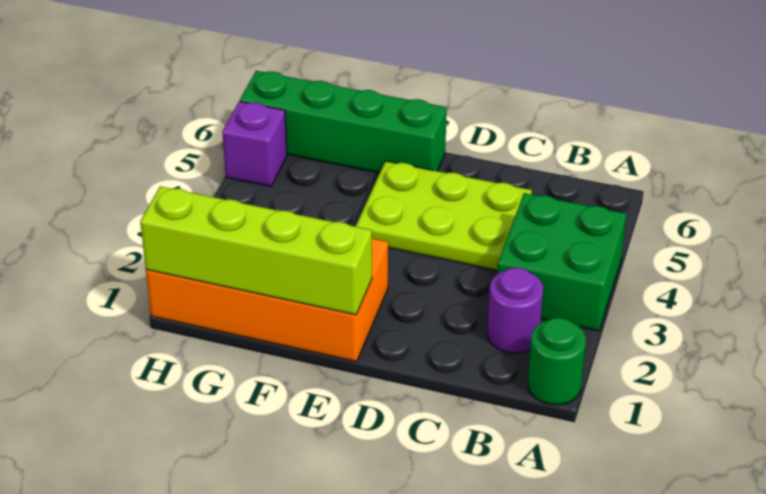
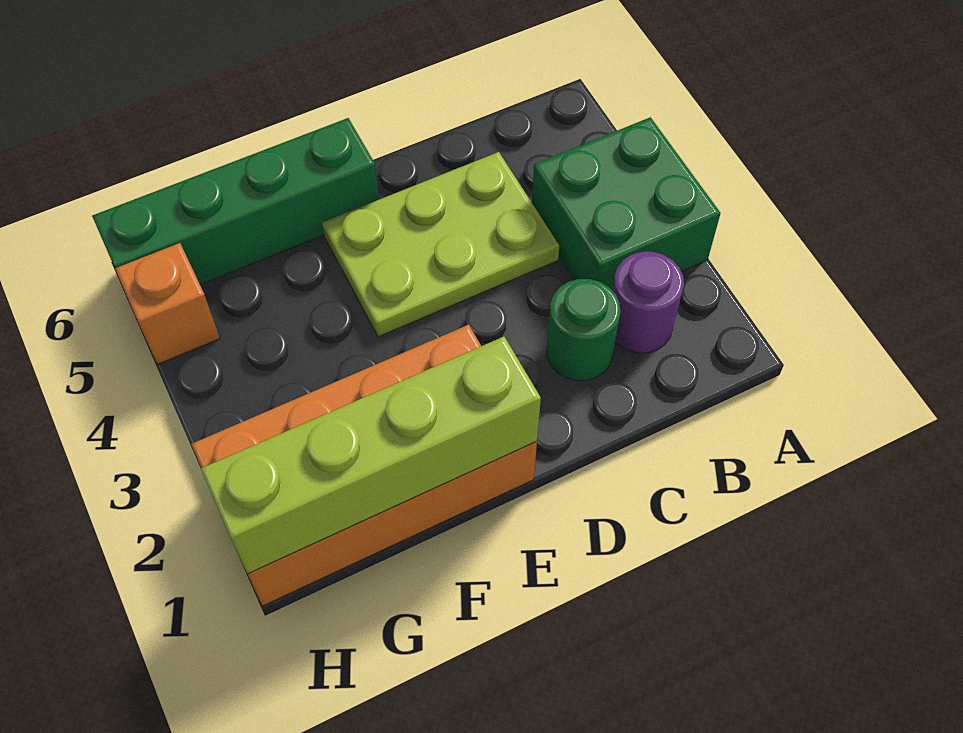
green 1x1 round brick [528,318,586,405] -> green 1x1 round brick moved to [547,279,620,381]
purple 1x1 brick [222,101,287,186] -> orange 1x1 brick [115,243,220,364]

